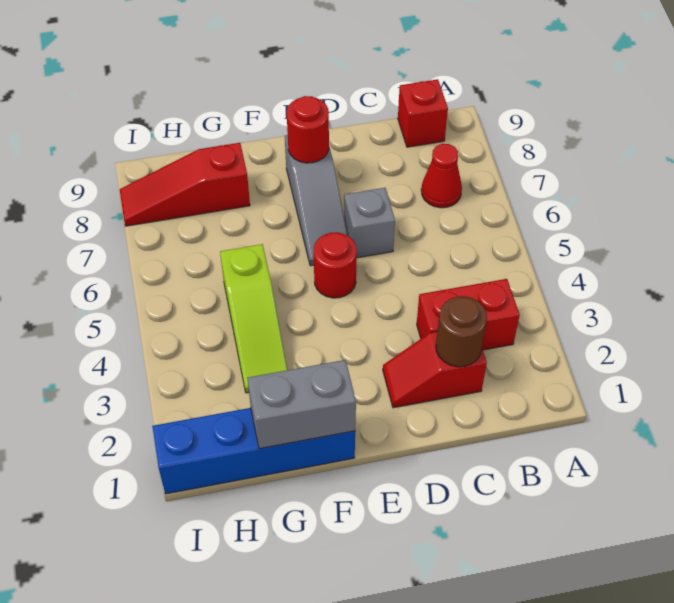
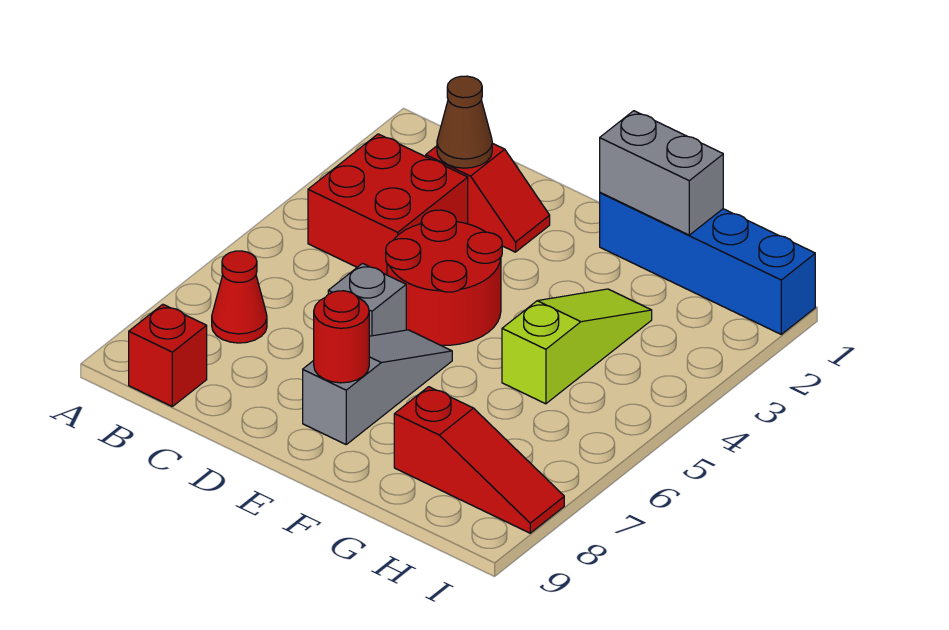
red 1x2 brick [417,279,520,350] -> red 2x2 brick [308,134,468,275]
brown 1x1 round brick [436,296,487,367] -> brown 1x1 cone [437,76,492,168]
red 1x1 round brick [314,232,357,298] -> red 2x2 round brick [386,210,502,345]

